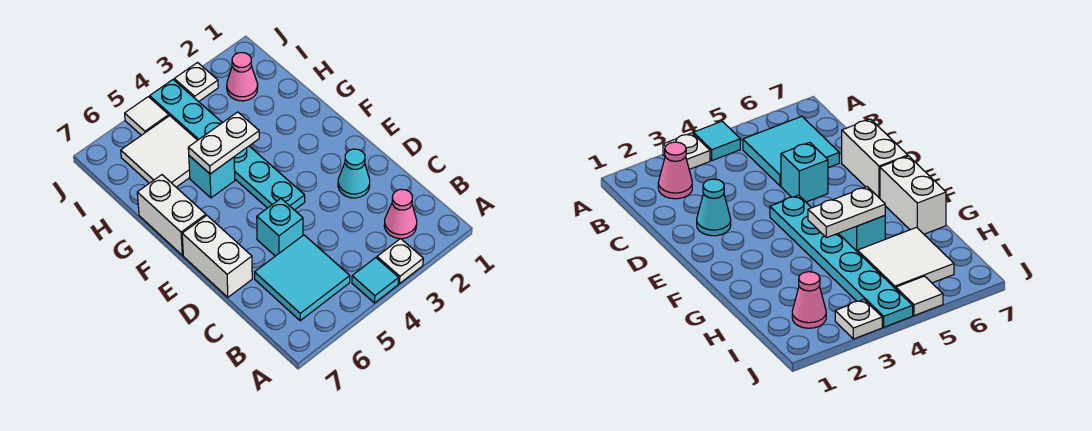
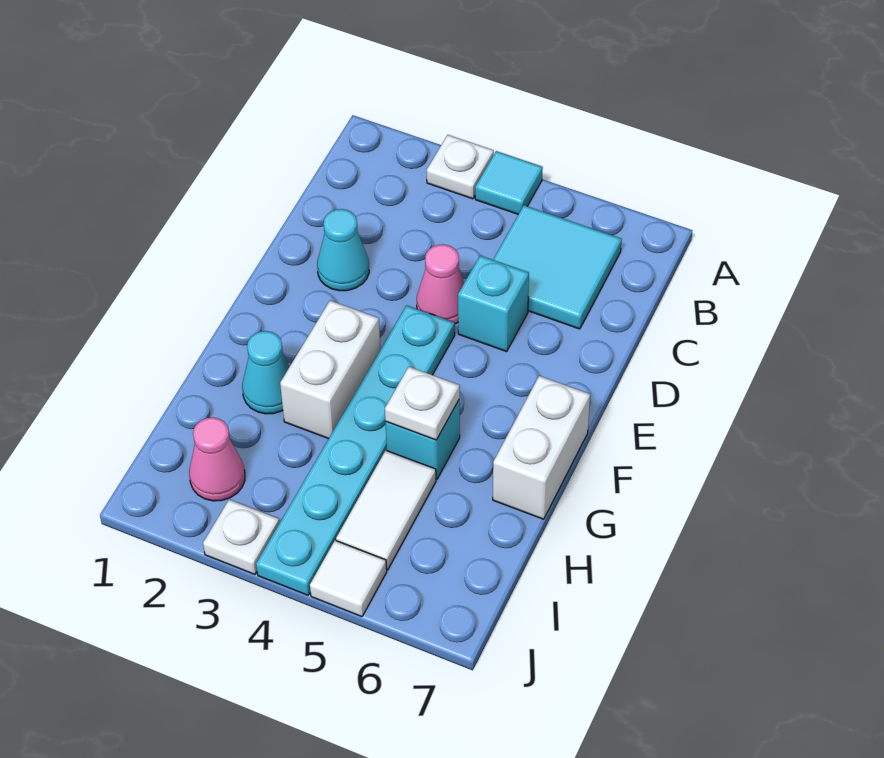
pink 1x1 cone [384,189,417,239] -> pink 1x1 cone moved to [417,244,464,324]
white 1x2 brick [182,216,252,297] -> white 1x2 brick moved to [280,300,380,439]
none -> cyan 1x1 cone [242,331,289,414]
white 1x2 plate [188,112,259,174] -> white 1x1 plate [385,367,460,440]
white 2x2 tile [121,116,198,187] -> white 1x2 tile [336,450,436,570]

